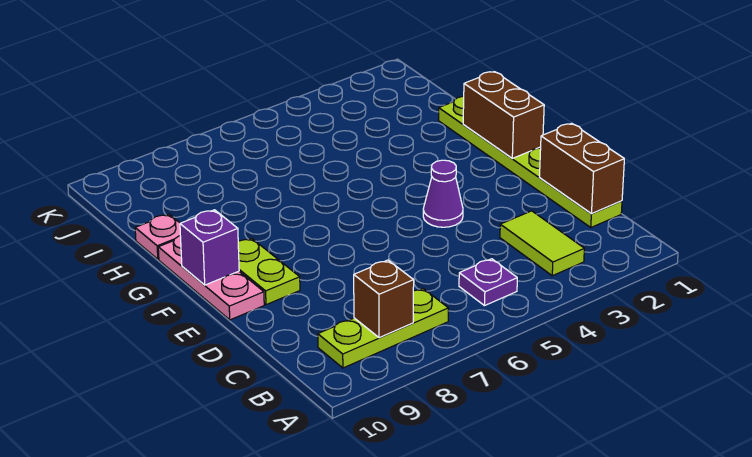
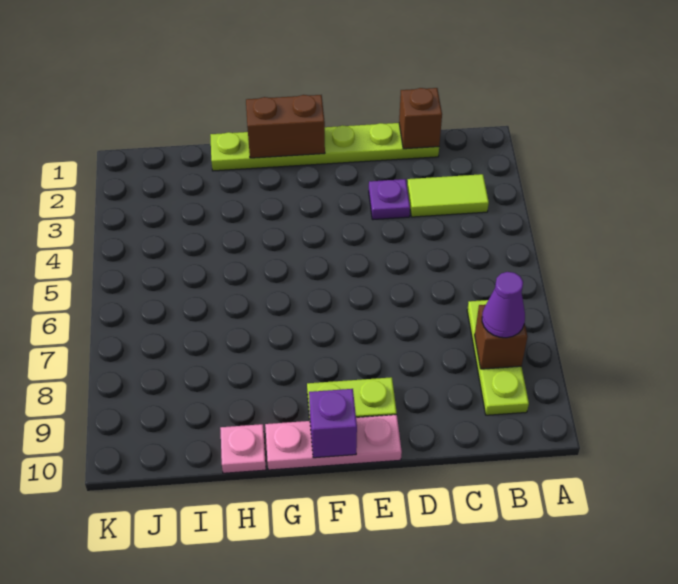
purple 1x1 plate [459,259,517,306] -> purple 1x1 plate moved to [369,179,410,220]
brown 1x2 brick [540,123,624,214] -> brown 1x1 brick [399,88,442,149]
purple 1x1 cone [423,160,463,227] -> purple 1x1 cone moved to [482,272,525,338]

